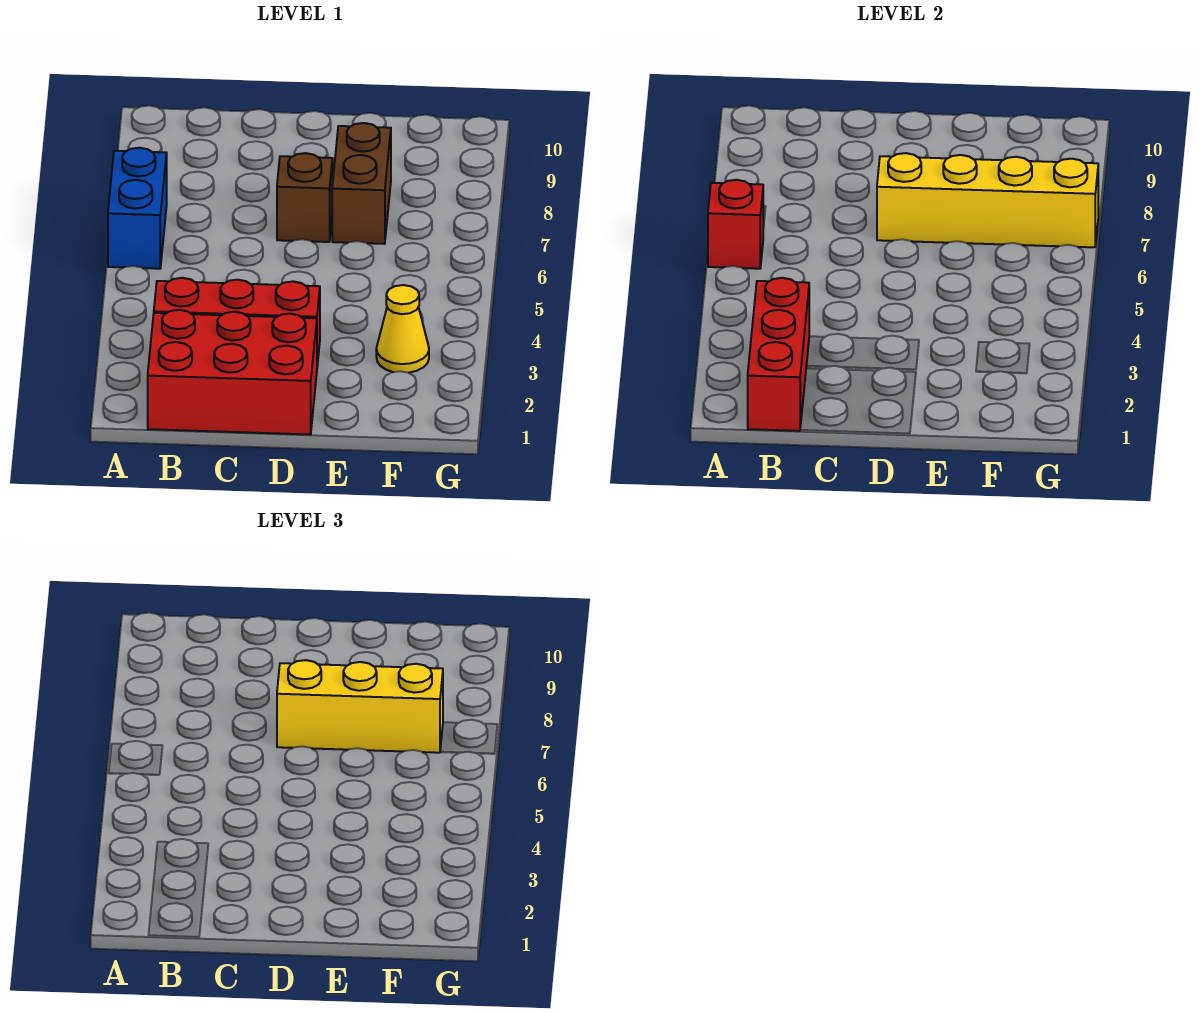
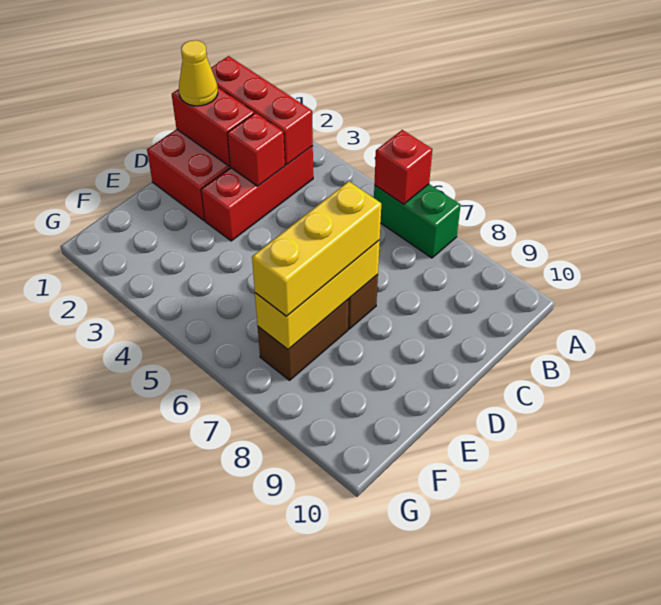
blue 1x2 brick [108,148,167,269] -> green 1x2 brick [374,184,461,258]
none -> red 1x2 brick [172,88,254,166]
none -> red 1x1 brick [227,113,285,186]
yellow 1x4 brick [877,153,1098,247] -> yellow 1x3 brick [255,240,380,349]
brown 1x2 brick [332,123,391,244] -> brown 1x2 brick turned to [258,300,348,380]
yellow 1x1 cone [376,285,429,373] -> yellow 1x1 cone moved to [179,40,218,106]

